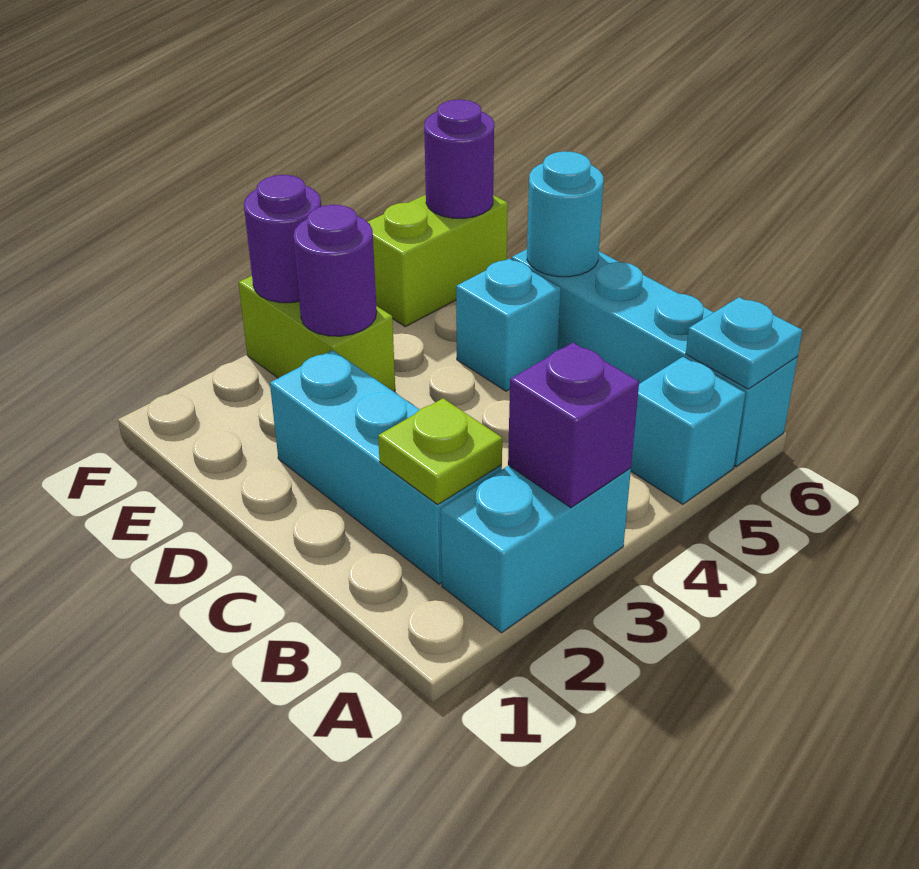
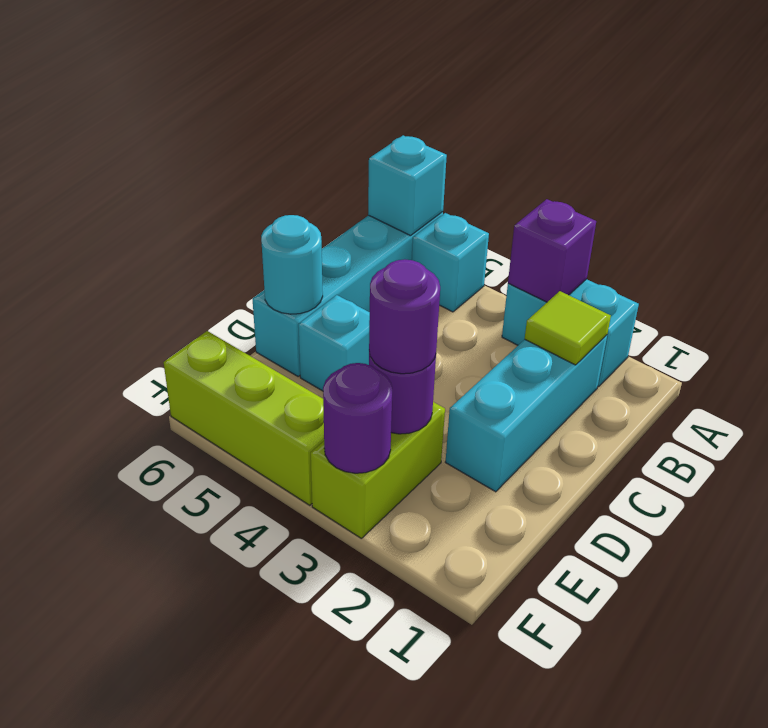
cyan 1x1 plate [686,297,803,389] -> cyan 1x1 brick [368,135,447,236]
lime 1x1 plate [378,398,502,505] -> lime 1x1 tile [525,291,611,365]
lime 1x2 brick [368,195,508,327] -> lime 1x3 brick [164,331,324,505]
purple 1x1 round brick [424,100,494,218] -> purple 1x1 round brick moved to [369,259,440,374]

